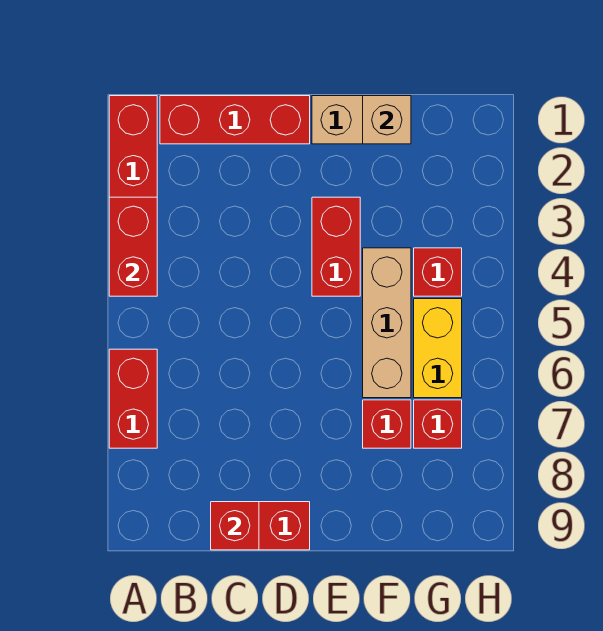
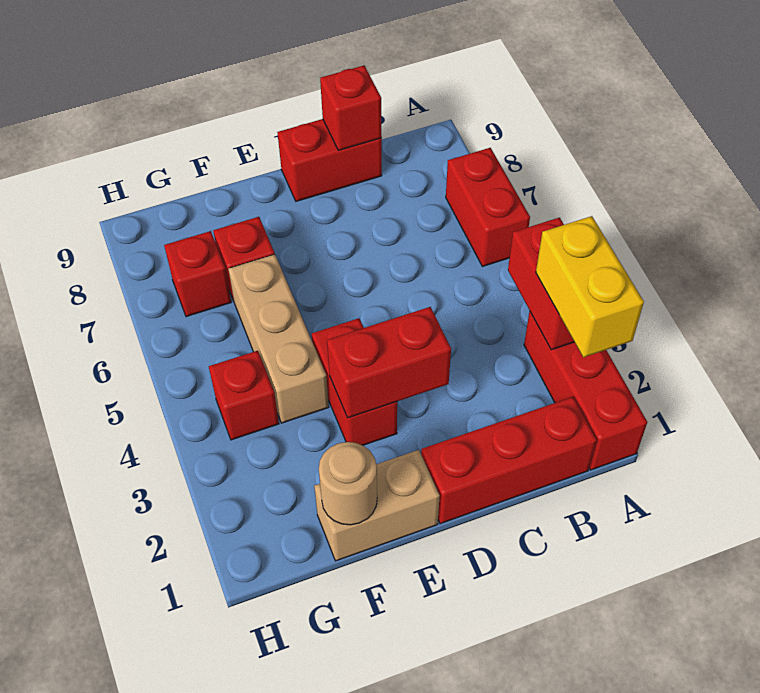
none -> red 1x2 brick [327,307,451,418]
tan 1x1 brick [363,96,411,144] -> tan 1x1 round brick [319,442,377,525]
yellow 1x2 brick [414,299,462,398] -> yellow 1x2 brick moved to [536,216,644,357]

